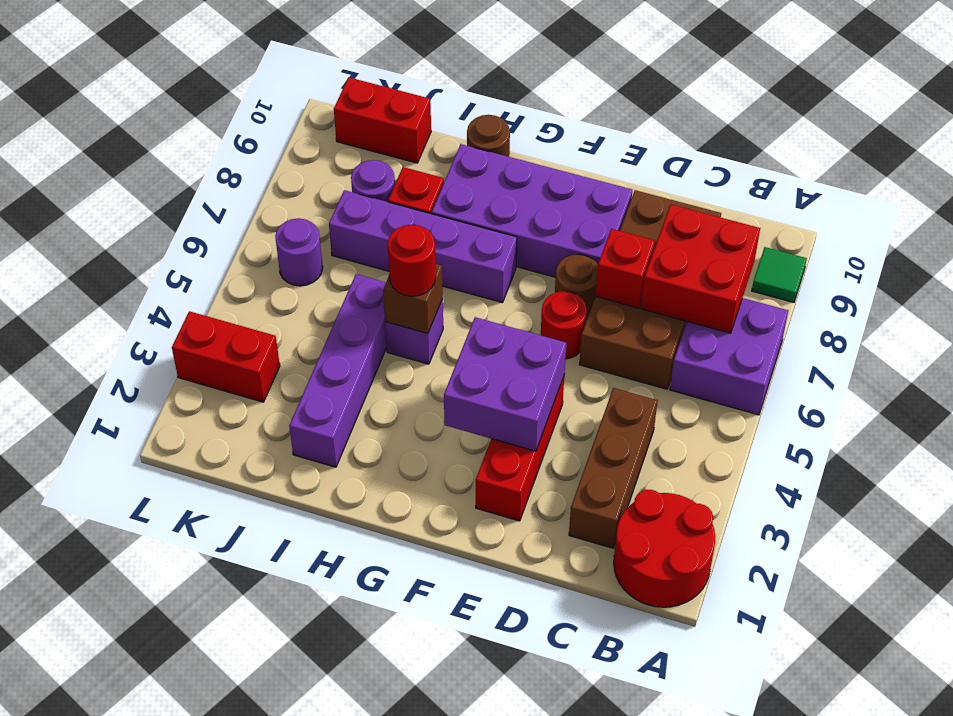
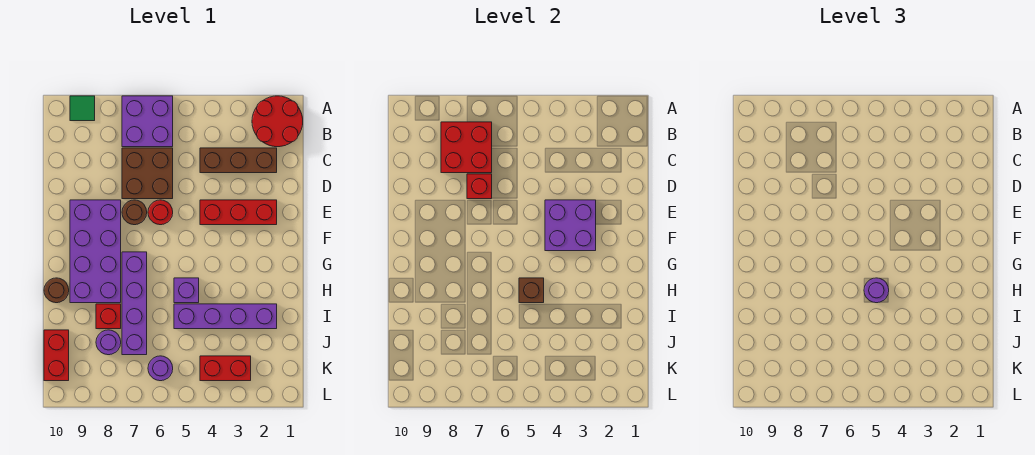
brown 2x4 brick [579,190,721,389] -> brown 2x2 brick [122,148,173,199]
red 1x1 round brick [388,225,436,296] -> purple 1x1 round brick [864,278,889,303]
red 1x2 brick [172,311,280,402] -> red 1x2 brick turned to [200,356,251,381]

